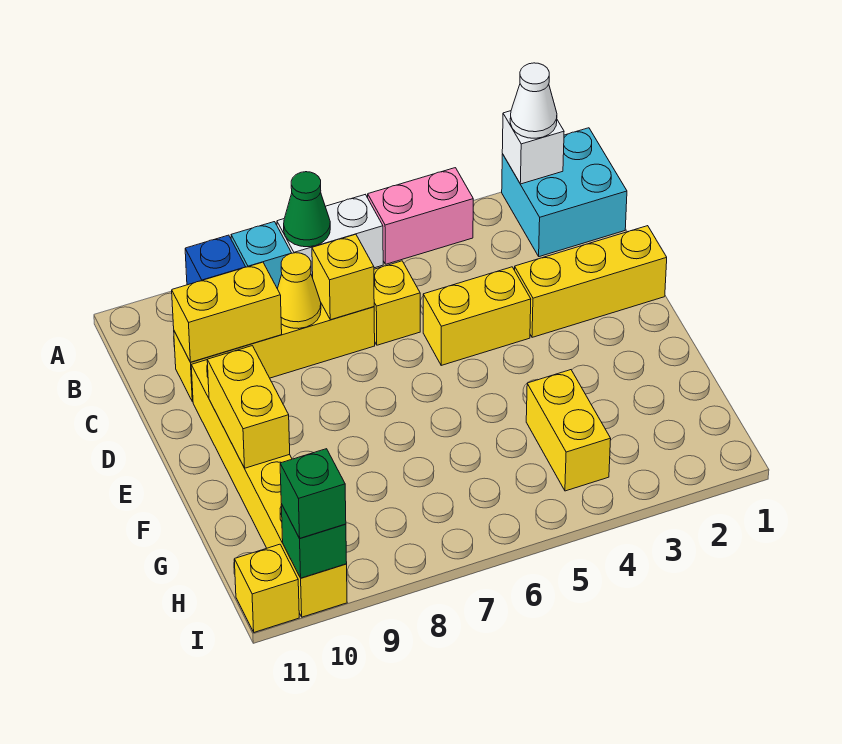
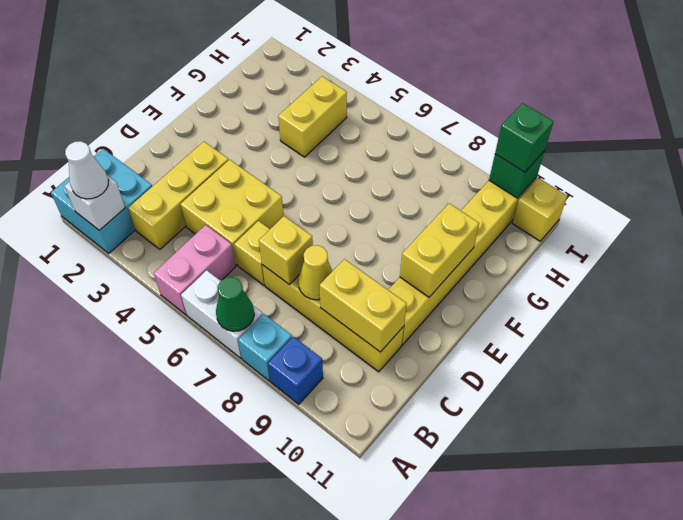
pink 1x2 brick [368,168,473,264] -> pink 1x2 brick turned to [154,225,236,315]
yellow 1x3 brick [515,226,667,337] -> yellow 1x3 brick turned to [128,142,228,249]
yellow 1x2 brick [423,267,531,365] -> yellow 2x2 brick [180,160,284,265]

